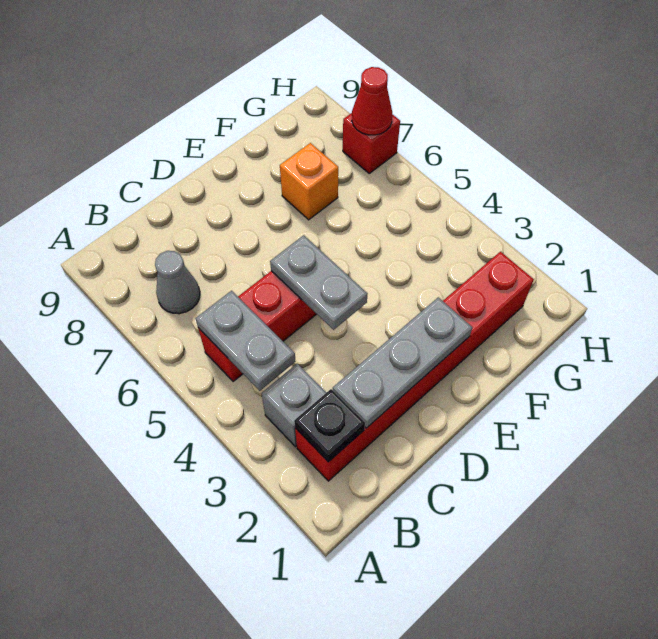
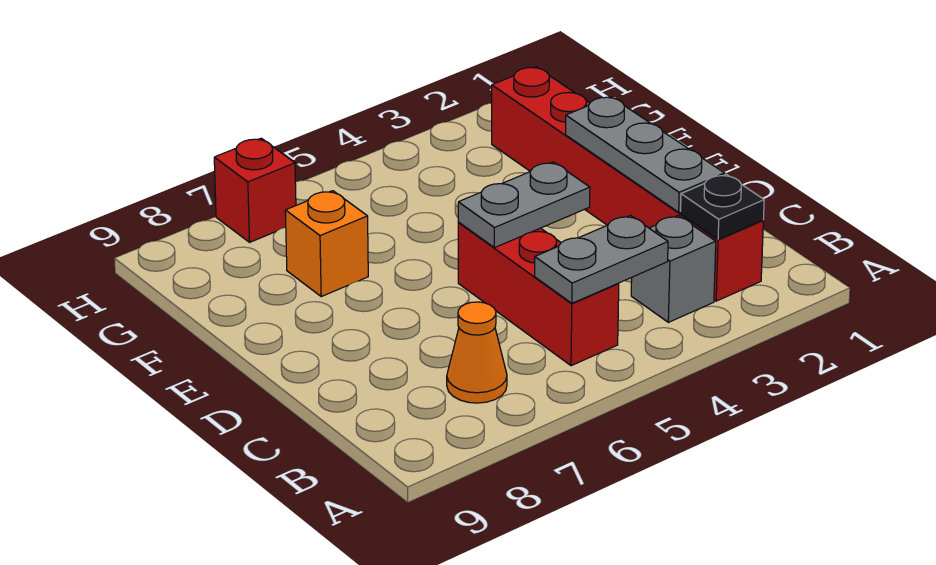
grey 1x1 cone [155,251,200,314] -> orange 1x1 cone [447,302,507,403]
red 1x1 cone [352,67,392,135] -> none

